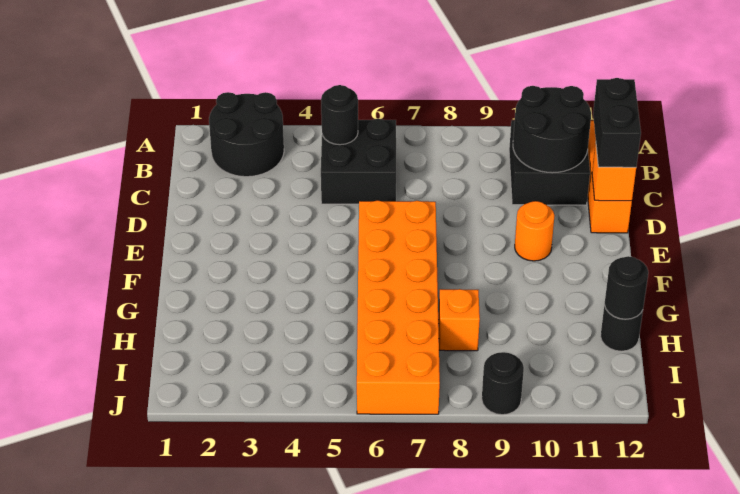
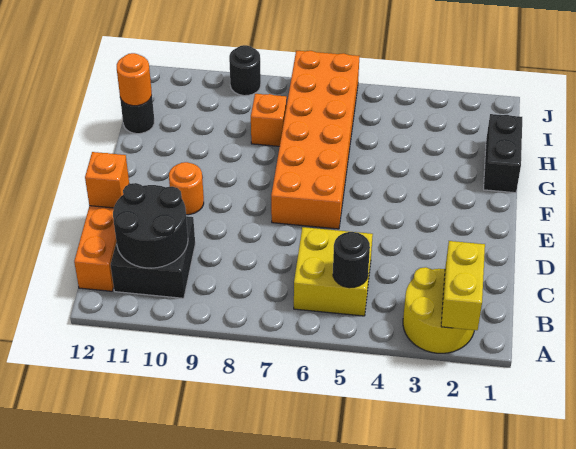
black 2x2 round brick [209,92,284,177] -> yellow 2x2 round brick [403,267,474,353]
none -> yellow 1x2 brick [441,241,485,330]
black 2x2 brick [321,119,396,204] -> yellow 2x2 brick [294,227,373,316]
black 1x2 brick [593,78,641,167] -> black 1x2 brick moved to [484,114,522,193]
black 1x1 round brick [604,256,648,319] -> orange 1x1 round brick [117,53,152,106]

